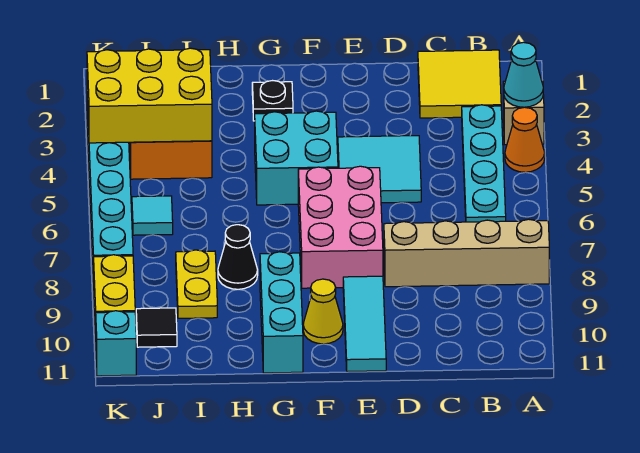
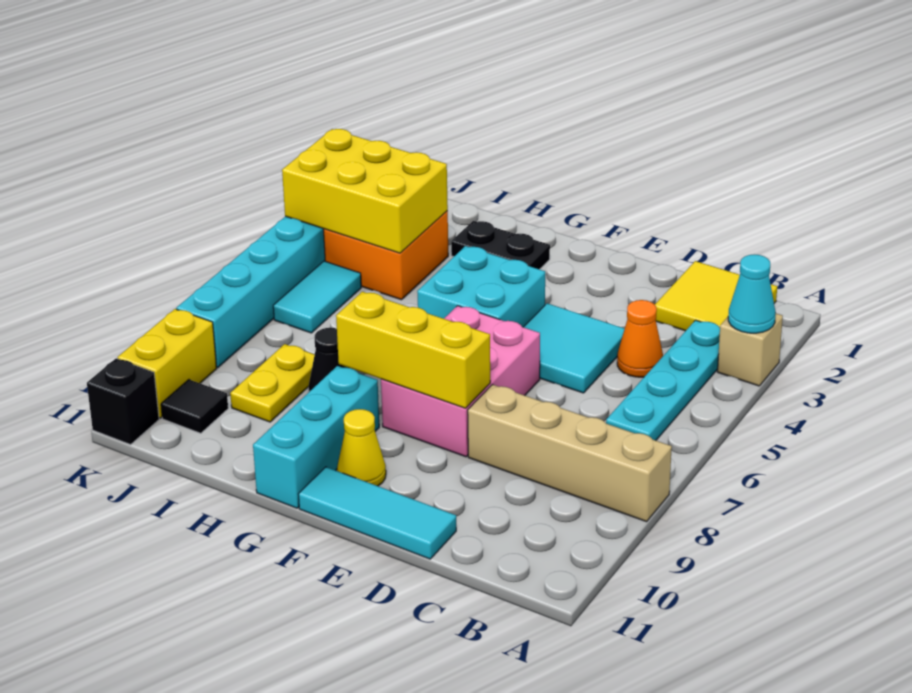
orange 1x1 cone [505,107,545,172] -> orange 1x1 cone moved to [617,300,663,377]
none -> yellow 1x3 brick [336,292,490,408]
cyan 1x3 tile [343,276,386,372] -> cyan 1x3 tile turned to [299,467,456,559]
black 1x1 plate [252,81,293,121] -> black 1x2 plate [451,221,550,269]
cyan 1x1 tile [132,196,173,235] -> cyan 1x2 tile [273,261,361,333]
cyan 1x1 brick [96,311,136,376] -> black 1x1 brick [87,358,159,445]

